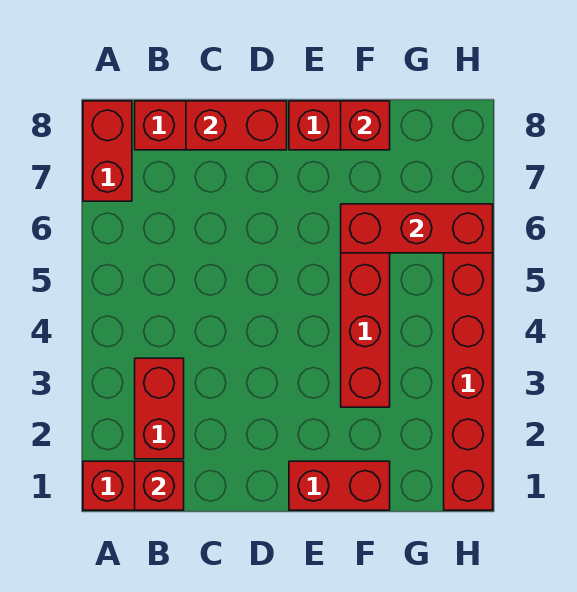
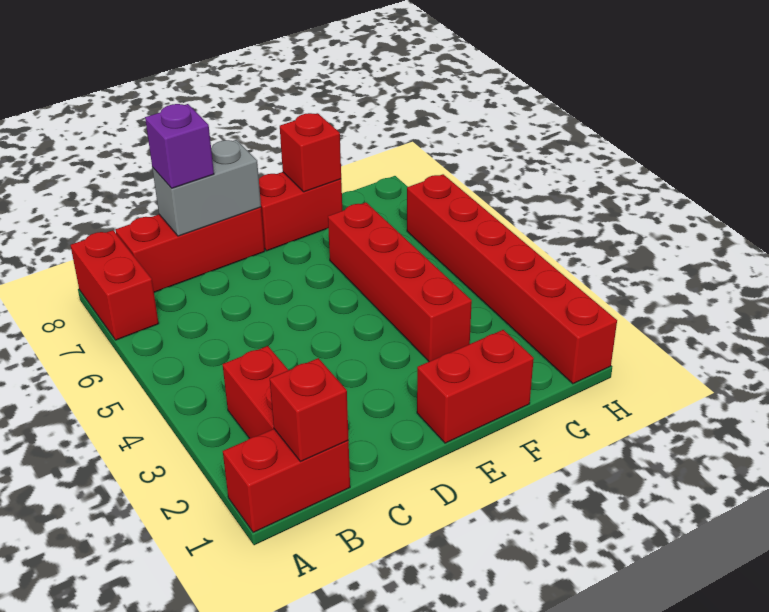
red 1x2 brick [186,101,287,150] -> grey 1x2 brick [152,140,261,236]
none -> purple 1x1 brick [145,104,214,188]
red 1x3 brick [341,204,493,253] -> none

